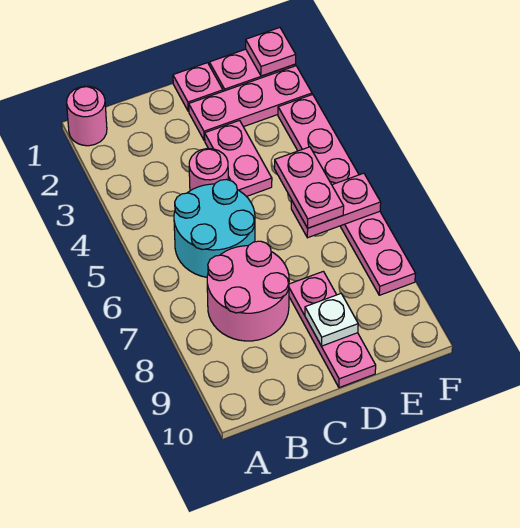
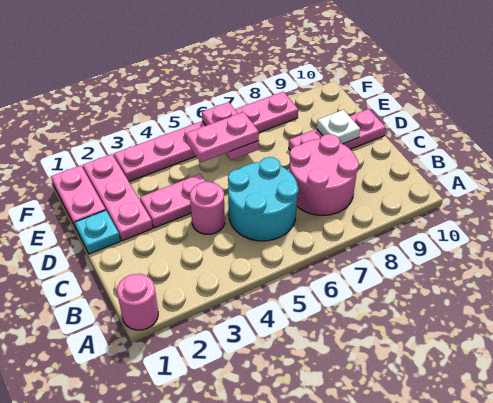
pink 1x1 plate [173,63,223,111] -> cyan 1x1 plate [75,210,120,254]
pink 1x1 plate [246,28,296,76] -> none

